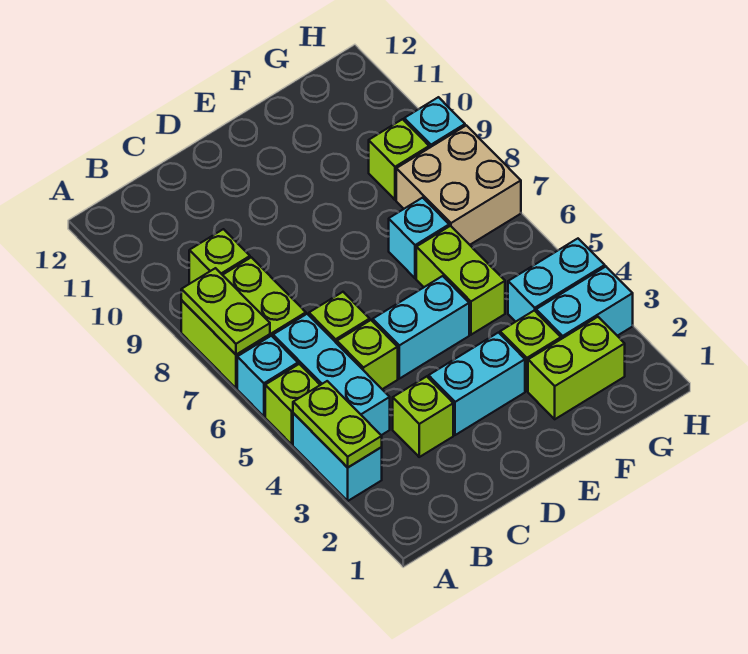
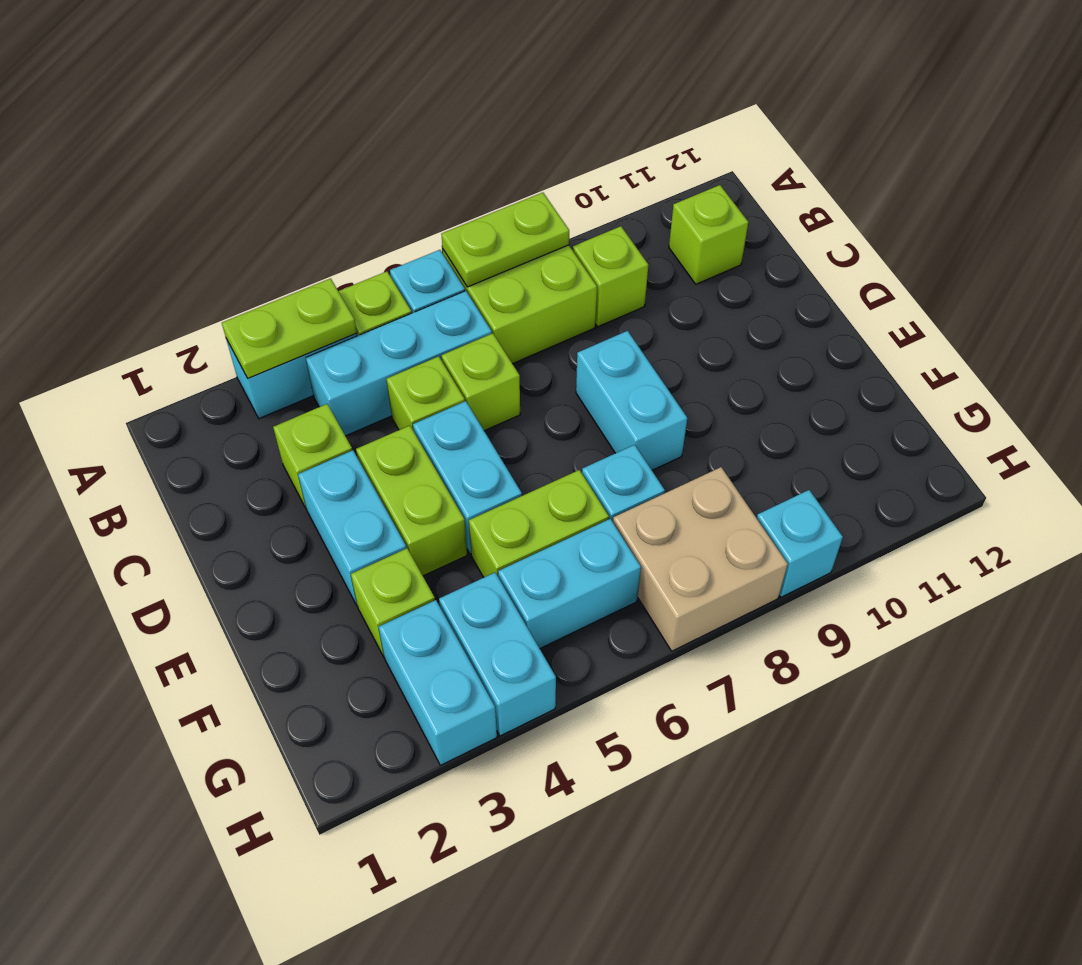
none -> cyan 1x2 brick [576,331,687,470]
lime 1x2 brick [528,317,625,419] -> lime 1x2 brick moved to [356,426,467,576]
none -> cyan 1x2 brick [498,519,641,648]
lime 1x1 brick [369,119,429,200] -> lime 1x1 brick moved to [669,185,748,284]

